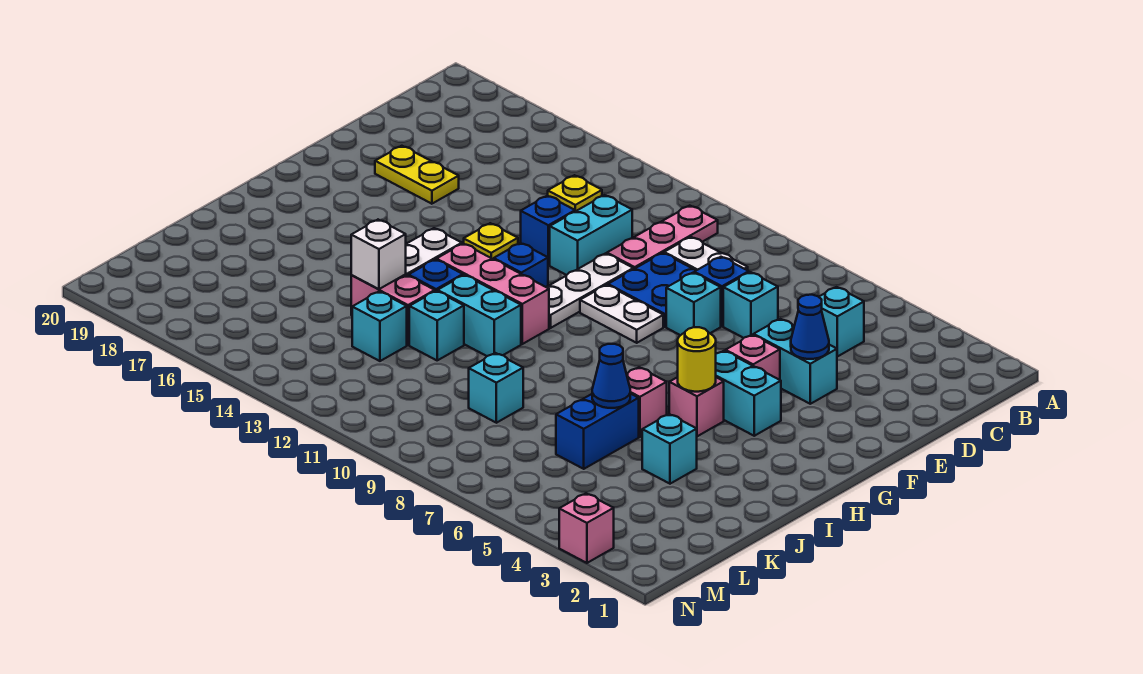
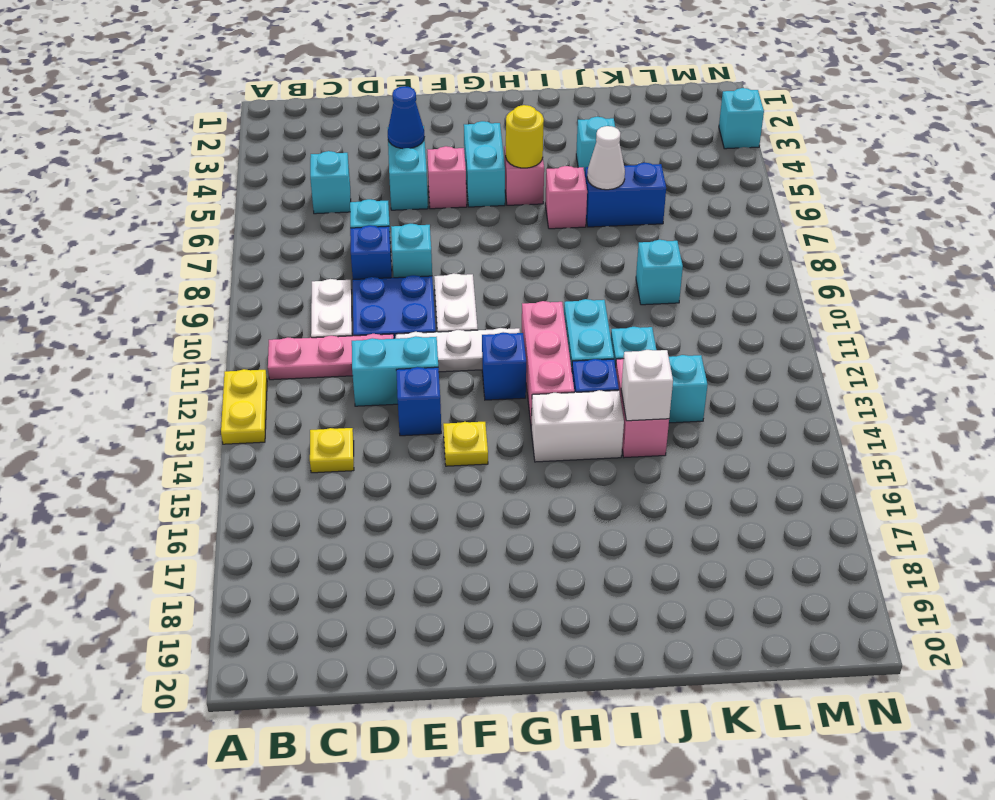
yellow 1x2 plate [375,146,459,204] -> yellow 1x2 plate moved to [221,369,267,444]
blue 1x1 cone [592,344,630,408] -> white 1x1 cone [587,126,625,190]
pink 1x1 brick [559,493,614,563] -> cyan 1x1 brick [719,88,764,149]

